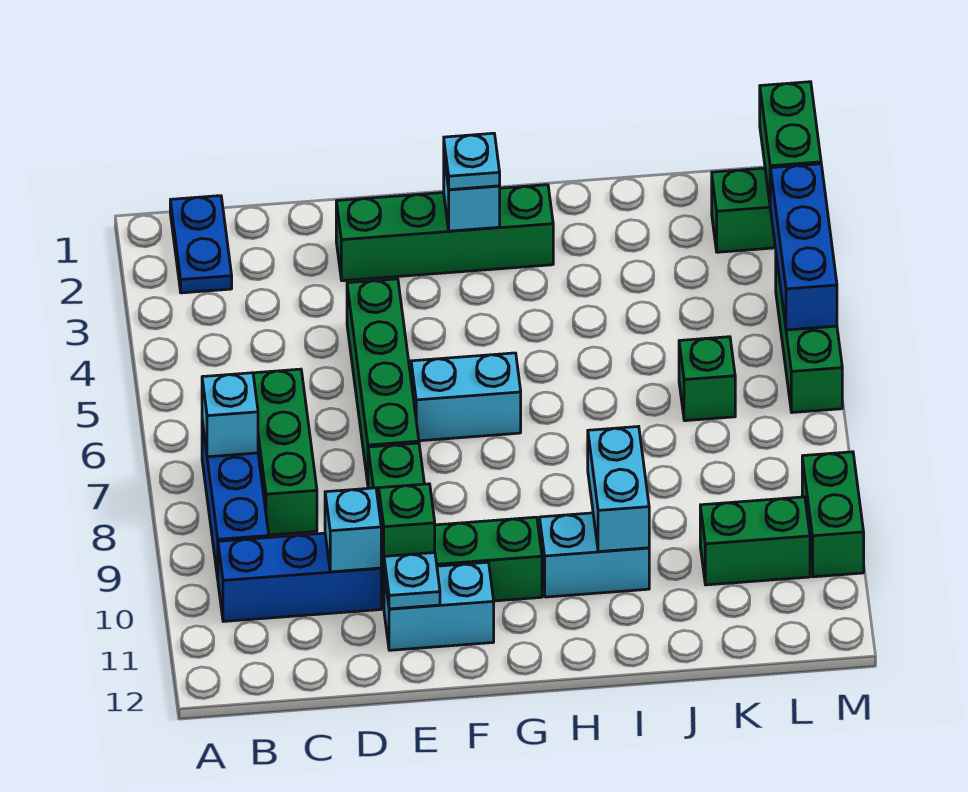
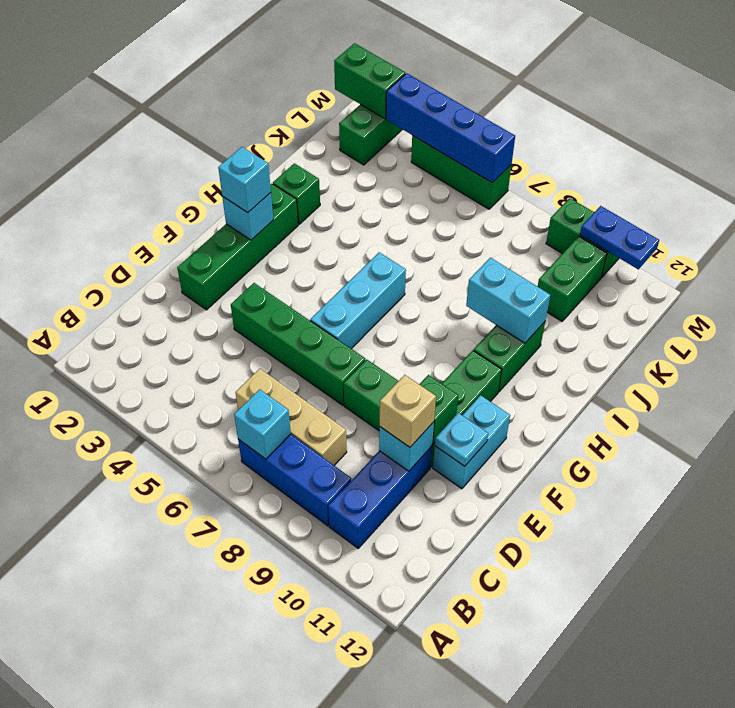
blue 1x2 plate [170,196,232,293] -> blue 1x2 plate moved to [580,206,659,269]
green 1x3 brick [253,369,317,535] -> tan 1x3 brick [235,369,347,465]
none -> tan 1x1 brick [380,375,436,447]
cyan 1x2 brick [411,353,521,441] -> cyan 1x3 brick [310,252,406,349]
cyan 1x1 plate [444,133,500,190] -> cyan 1x1 brick [218,147,271,213]
cyan 1x2 brick [540,513,649,597] -> green 1x2 brick [474,322,545,392]
green 1x1 brick [679,337,735,421] -> green 1x1 brick moved to [273,163,320,224]
blue 1x3 brick [770,164,837,330] -> blue 1x4 brick [386,73,515,182]

